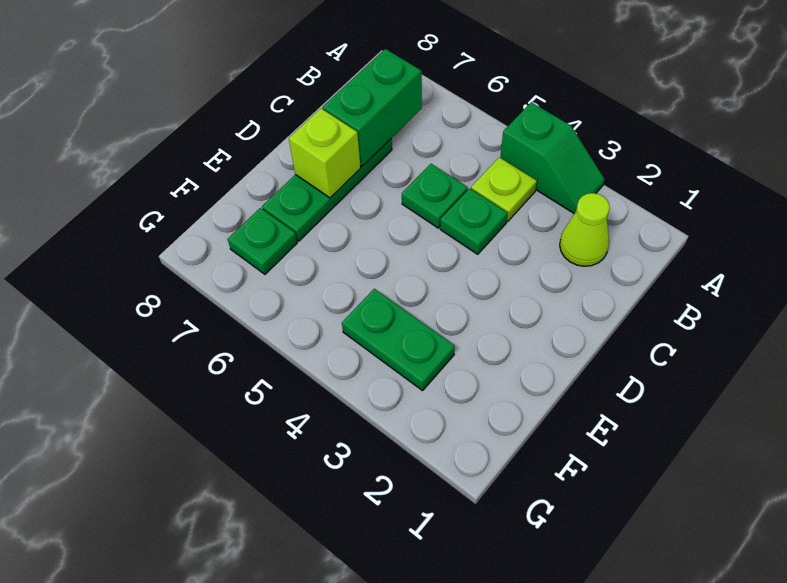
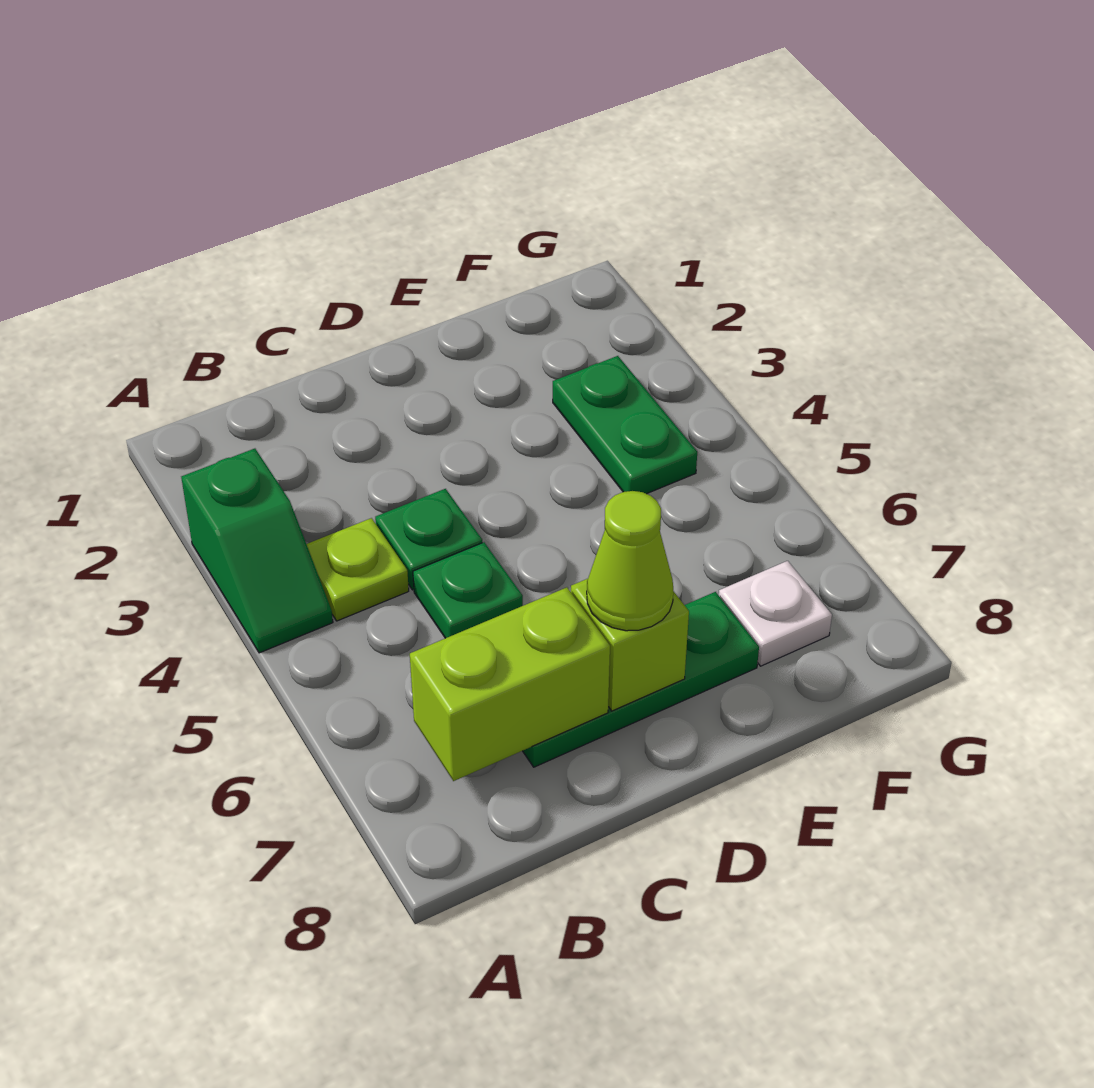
green 1x2 slope [500,102,605,214] -> green 1x2 slope turned to [181,449,333,653]
lime 1x1 cone [560,193,610,266] -> lime 1x1 cone moved to [587,491,673,631]
green 1x2 brick [323,49,422,166] -> lime 1x2 brick [410,587,610,781]
green 1x1 plate [228,208,297,274] -> white 1x1 plate [719,561,832,666]

